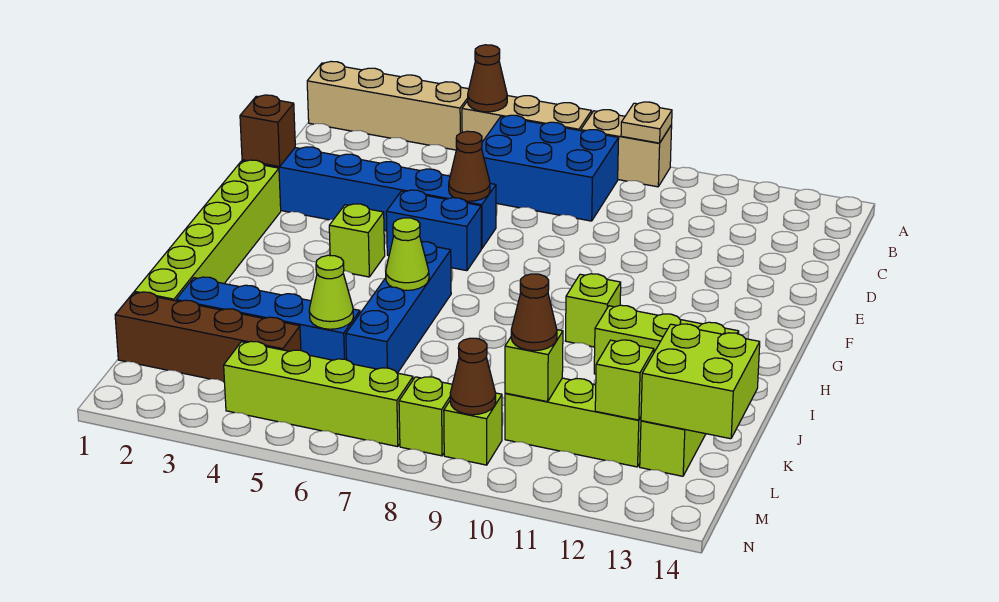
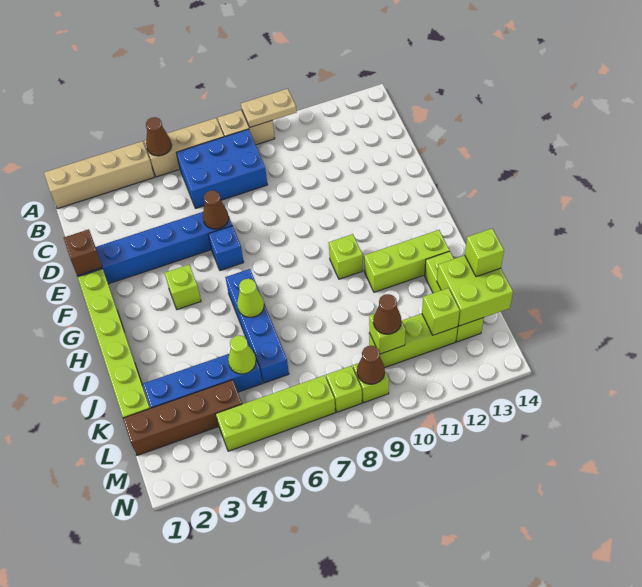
tan 1x1 plate [621,102,672,143] -> tan 1x2 plate [241,89,297,127]
blue 1x2 brick [386,190,481,271] -> blue 1x1 brick [208,226,244,271]
none -> lime 1x1 brick [465,229,504,277]

